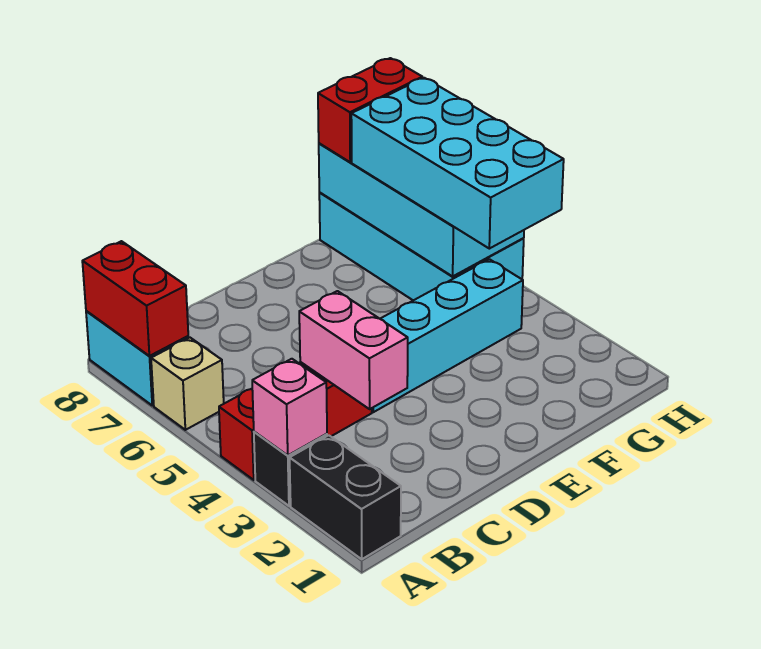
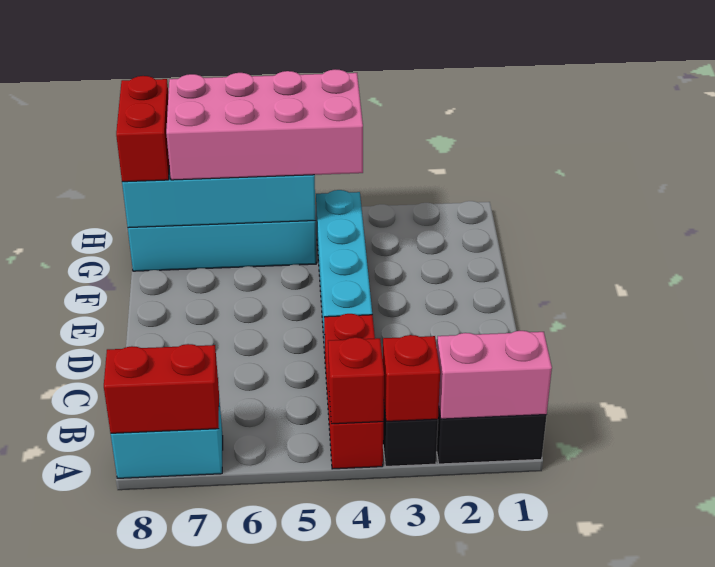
pink 1x1 brick [252,359,327,455] -> red 1x1 brick [383,335,440,421]
none -> red 1x1 brick [328,337,384,424]
tan 1x1 brick [151,338,224,430] -> none
pink 1x2 brick [299,291,408,409] -> pink 1x2 brick moved to [437,331,552,419]
cyan 2x4 brick [351,78,564,249] -> pink 2x4 brick [166,70,363,180]

